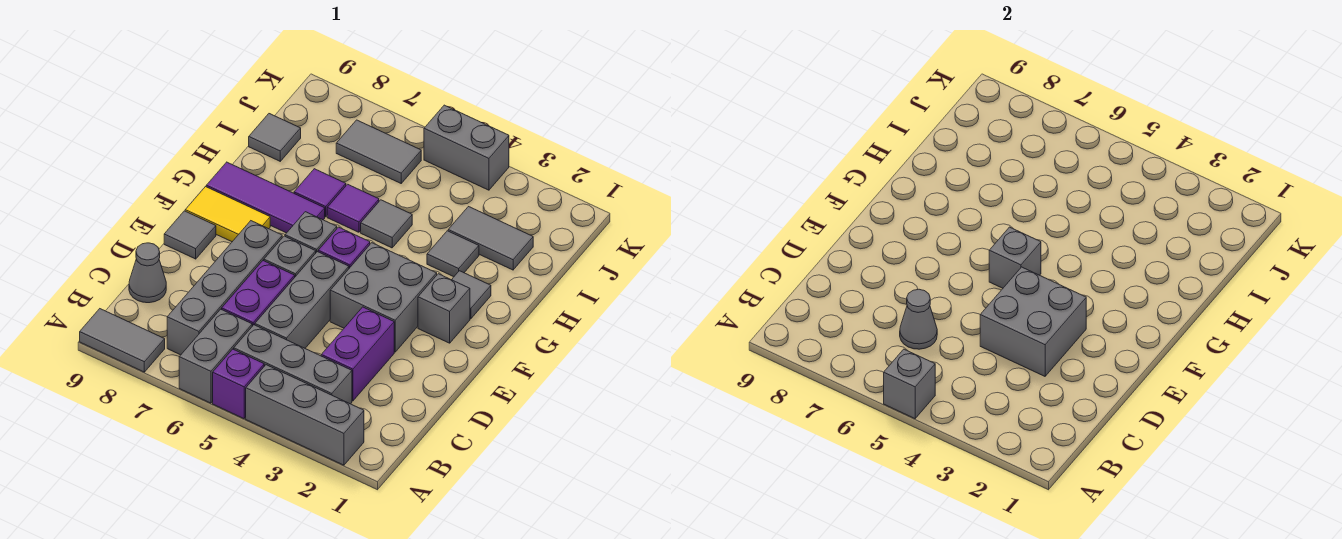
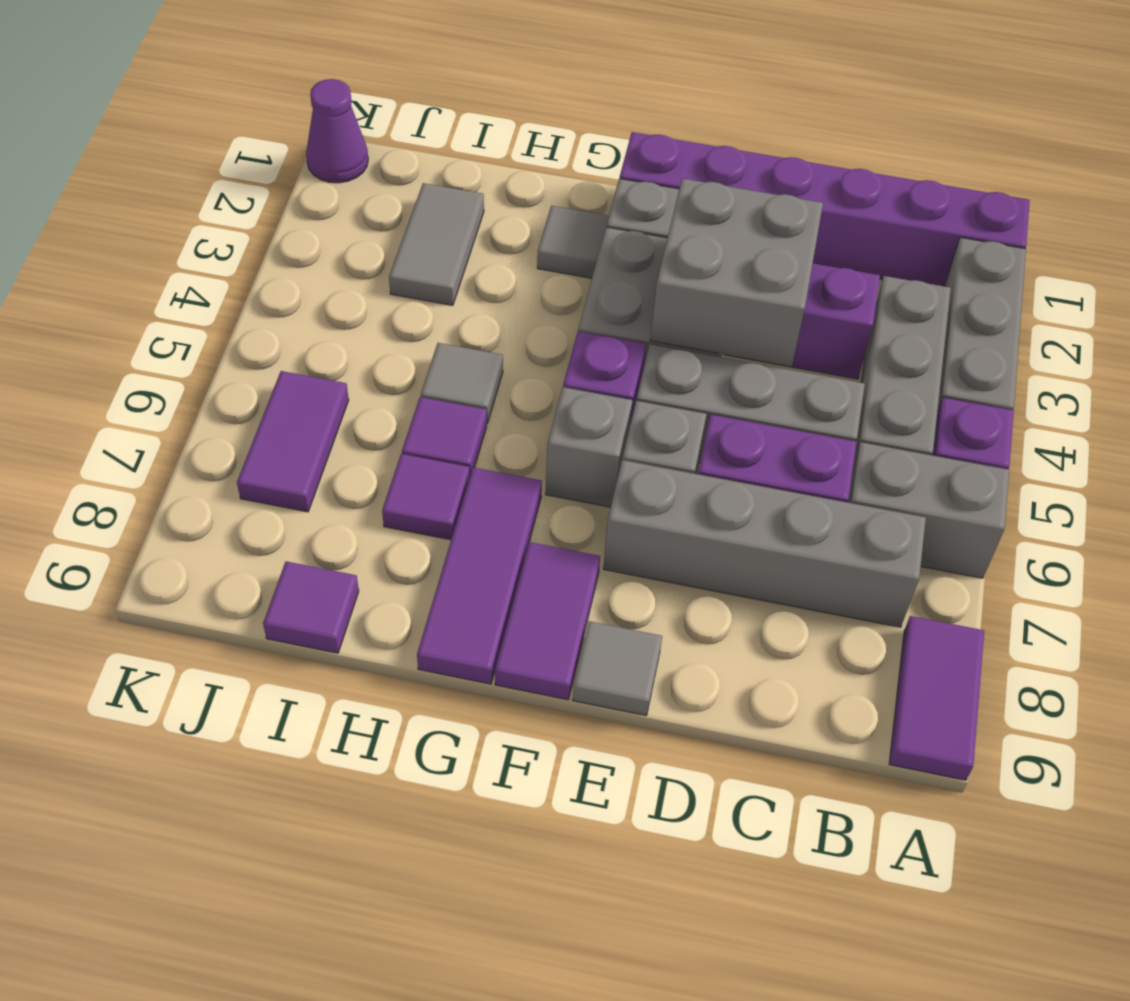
none -> purple 1x6 brick [620,132,1030,286]
grey 1x1 brick [884,349,935,419] -> none
grey 1x2 tile [80,309,165,372] -> purple 1x2 tile [889,616,984,780]
grey 1x1 cone [900,289,937,349] -> none
grey 1x1 cone [129,243,166,303] -> none
grey 1x1 brick [989,227,1041,288] -> none
yellow 1x2 tile [185,187,270,242] -> purple 1x2 tile [495,542,600,700]
grey 1x1 tile [427,231,479,277] -> none
grey 1x1 tile [249,114,301,161] -> purple 1x1 tile [263,561,359,653]
grey 1x2 tile [336,120,421,183] -> purple 1x2 tile [237,371,349,512]
none -> purple 1x1 cone [306,79,368,183]
grey 1x2 brick [424,105,509,190] -> none

